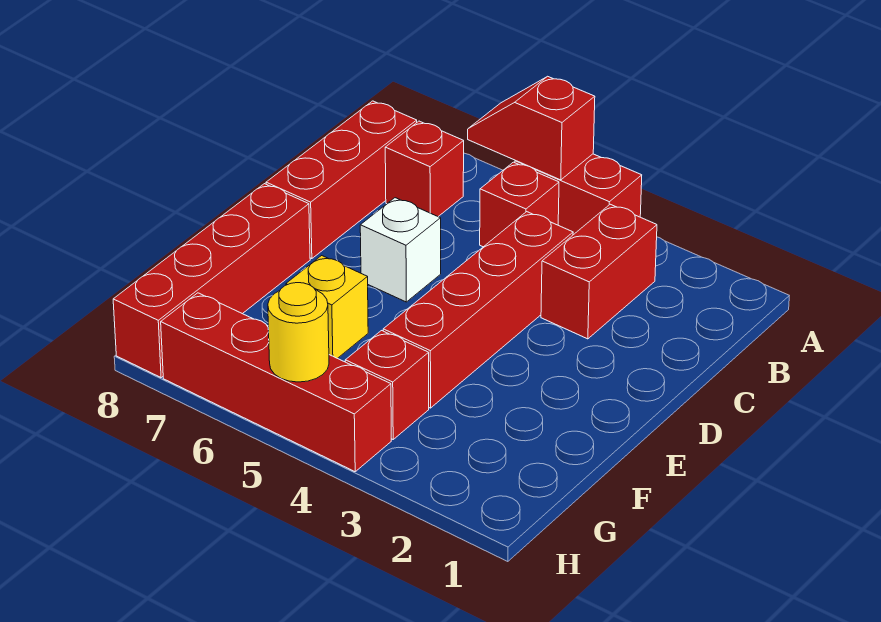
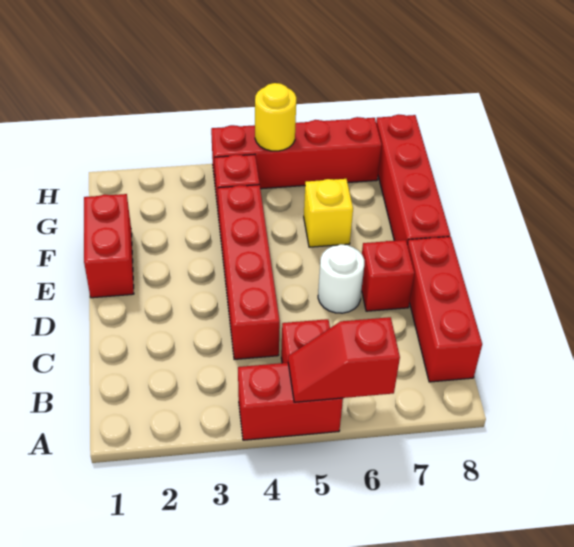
red 1x2 slope [468,76,595,180] -> red 1x2 slope turned to [288,317,400,402]
red 1x2 brick [541,204,657,339] -> red 1x2 brick moved to [84,194,134,298]
red 1x1 brick [385,121,464,216] -> red 1x1 brick moved to [362,240,414,311]
white 1x1 brick [360,198,441,302] -> white 1x1 round brick [318,244,364,313]

